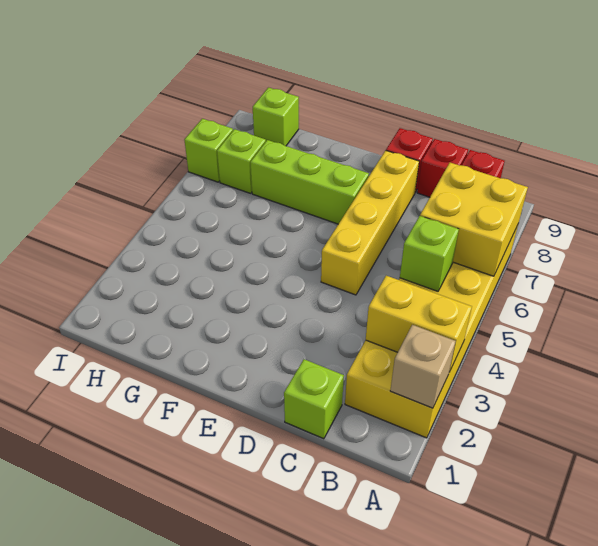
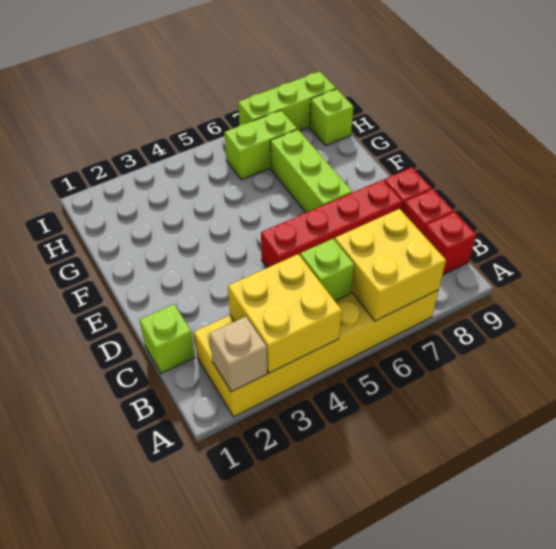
yellow 1x2 brick [366,276,472,372] -> yellow 2x2 brick [228,254,342,373]
yellow 1x4 brick [321,151,419,295] -> red 1x4 brick [261,180,402,268]
lime 1x1 brick [217,129,266,193] -> lime 1x2 brick [225,110,297,180]
lime 1x1 brick [184,119,233,182] -> lime 1x3 brick [238,71,336,131]

